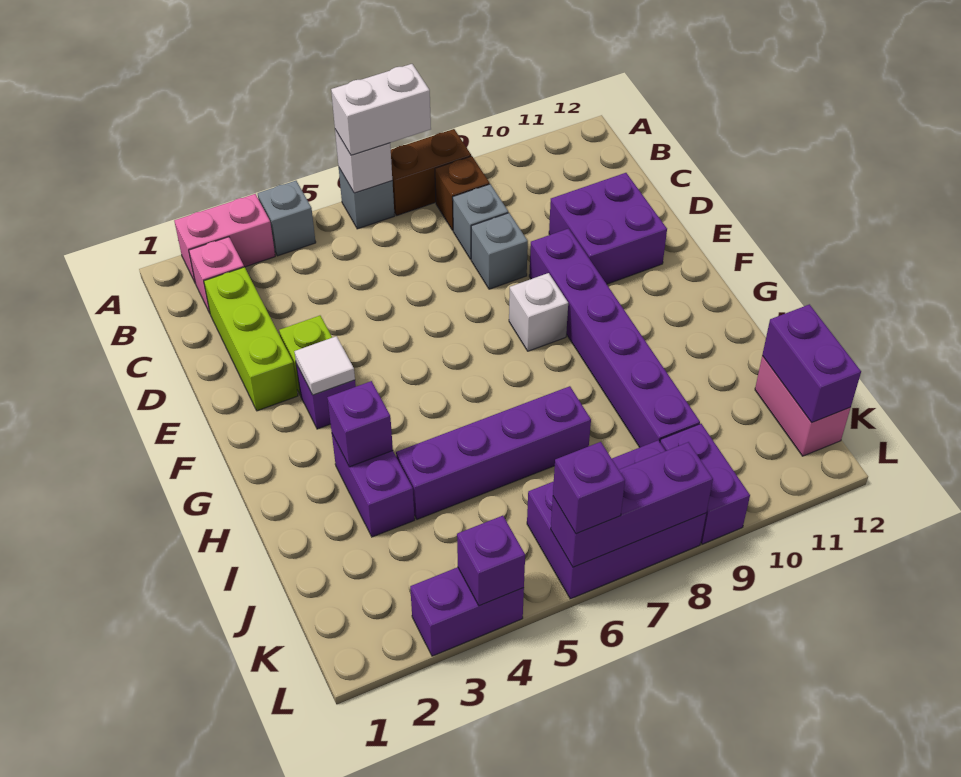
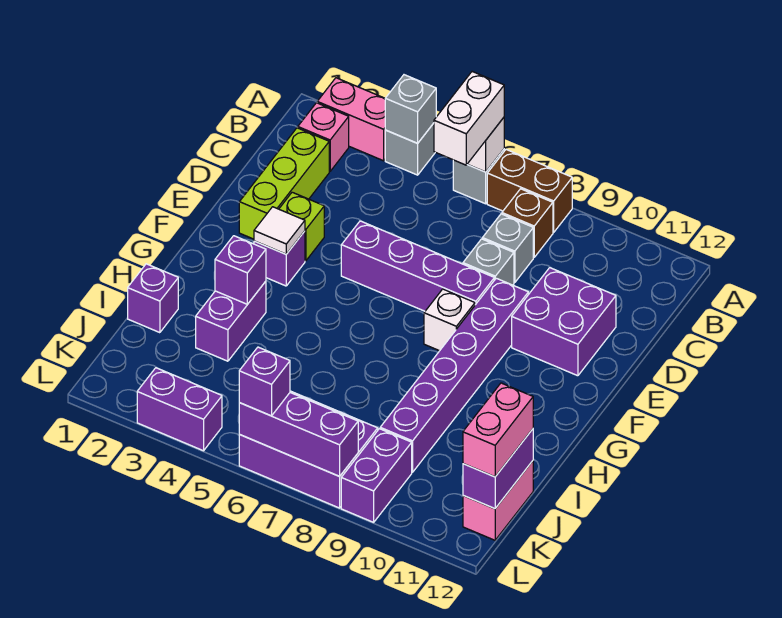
none -> grey 1x1 brick [385,75,436,143]
white 1x2 brick [331,64,431,155] -> white 1x2 brick turned to [434,72,504,165]
purple 1x4 brick [396,386,591,519] -> purple 1x4 brick moved to [341,221,494,311]
none -> pink 1x2 brick [463,383,533,477]
purple 1x1 brick [457,516,525,606] -> purple 1x1 brick moved to [128,264,178,333]

